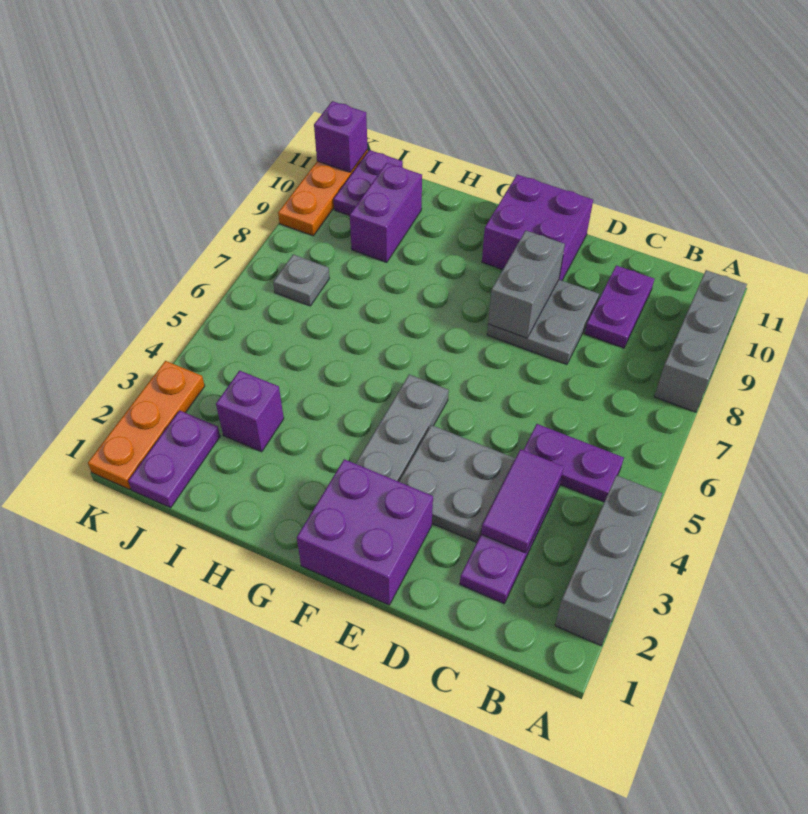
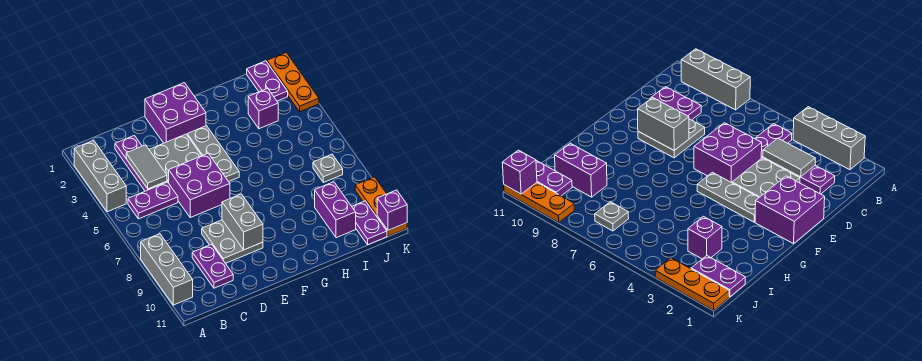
purple 1x2 tile [481,449,564,553] -> grey 1x2 tile [126,145,167,189]
purple 2x2 brick [482,175,593,280] -> purple 2x2 brick moved to [169,153,230,217]

